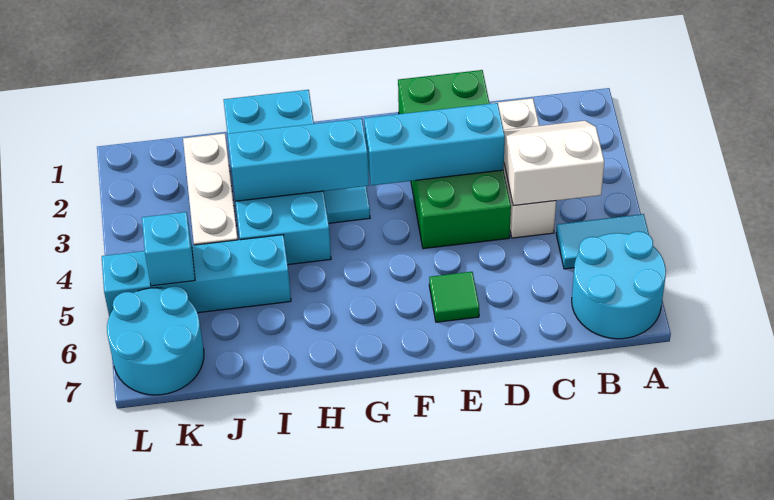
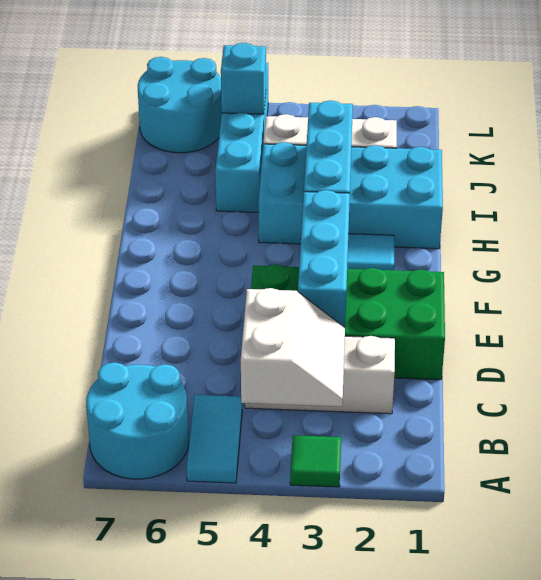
green 1x1 tile [429,272,479,322] -> green 1x1 tile moved to [290,435,341,487]

